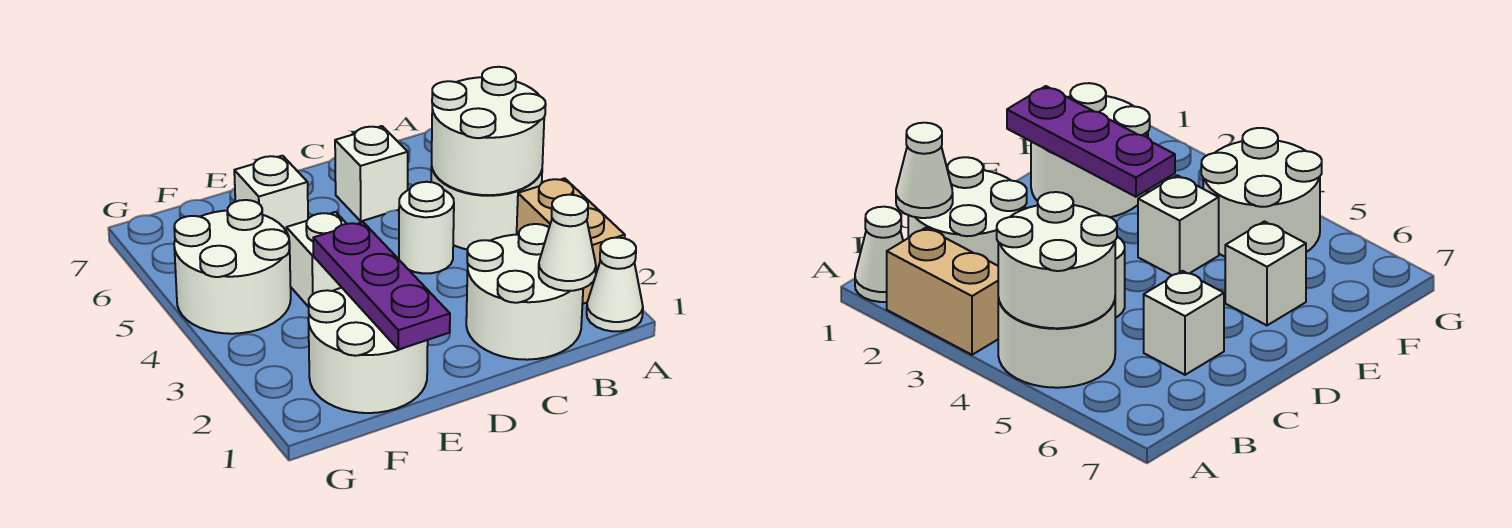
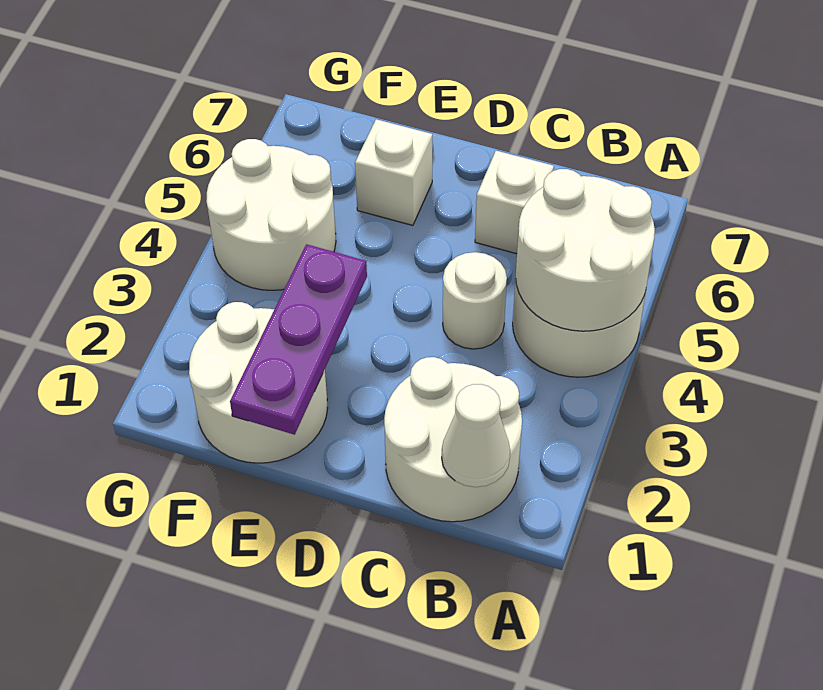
white 1x1 cone [587,238,643,331] -> none
tan 1x2 brick [517,178,625,304] -> none
white 1x1 brick [286,212,347,307] -> none

